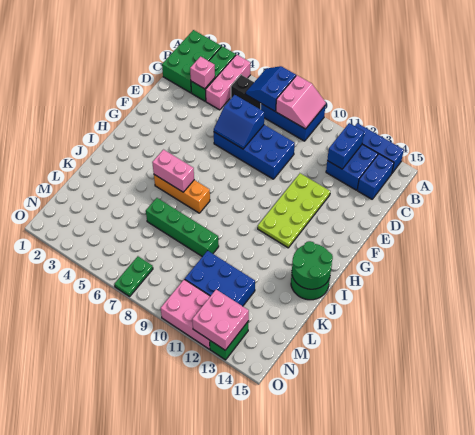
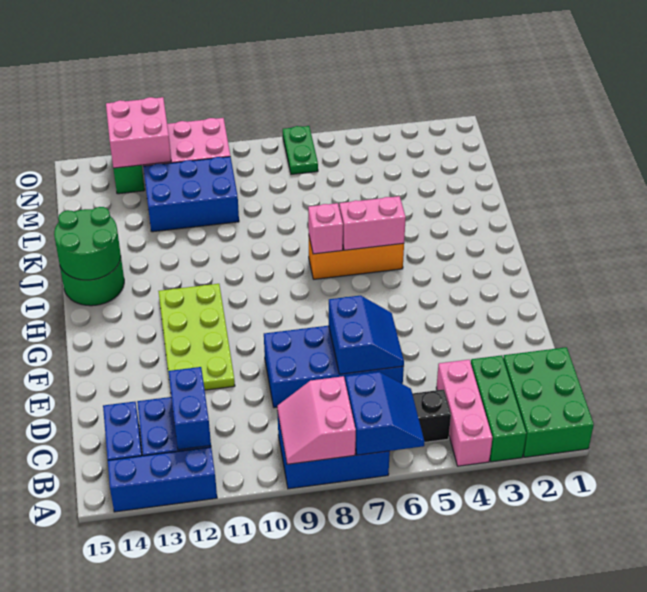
pink 1x1 brick [190,57,215,89] -> pink 1x1 brick moved to [308,203,343,254]
blue 2x2 slope [214,95,264,149] -> blue 2x2 slope turned to [329,295,404,374]
green 1x4 brick [146,198,219,257] -> none

